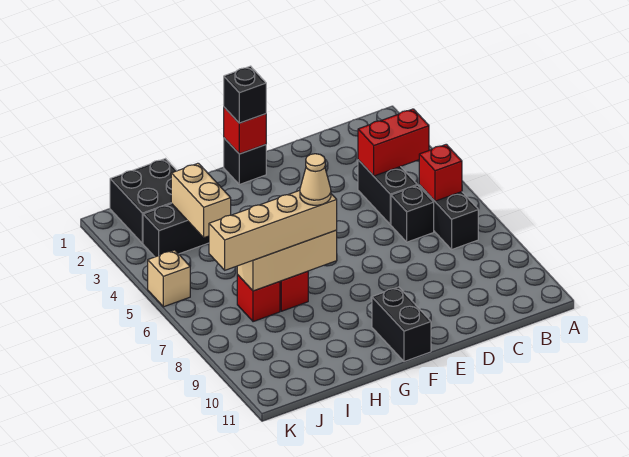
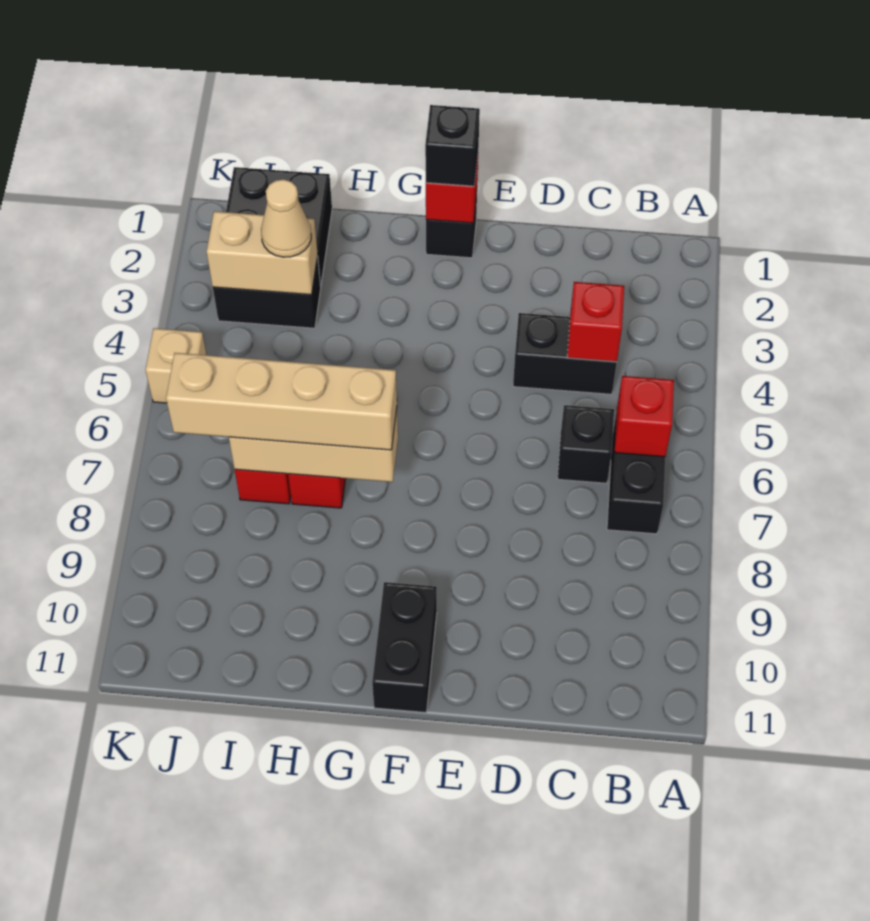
red 1x2 brick [358,109,429,176] -> red 1x1 brick [567,282,624,362]
black 1x2 brick [358,160,417,224] -> black 1x2 brick turned to [513,313,617,394]
tan 1x1 cone [300,154,331,205] -> tan 1x1 cone moved to [261,179,311,257]
tan 1x2 brick [171,163,231,238] -> tan 1x2 brick turned to [207,211,318,295]

